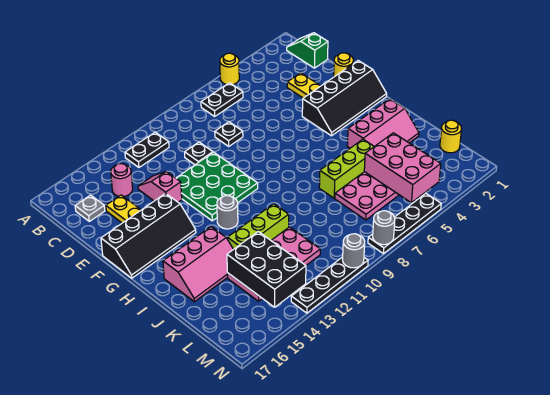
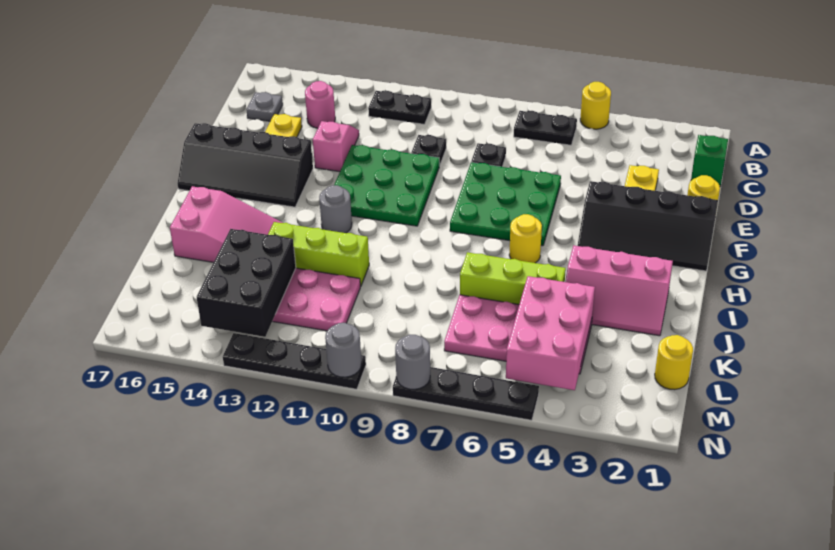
none -> green 3x3 plate [450,162,561,246]
none -> yellow 1x1 round brick [509,214,542,263]
pink 2x3 slope [163,227,233,302] -> pink 2x3 slope turned to [170,186,282,262]

